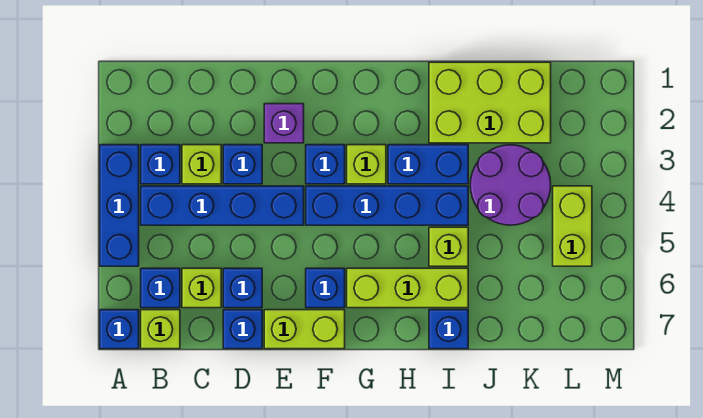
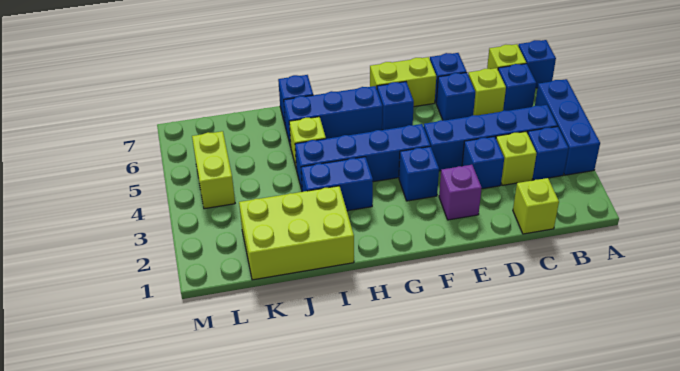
lime 1x1 brick [347,145,386,184] -> lime 1x1 brick moved to [513,178,559,234]
lime 1x3 brick [347,268,468,308] -> blue 1x3 brick [284,86,383,147]
purple 2x2 round brick [470,145,551,225] -> none

